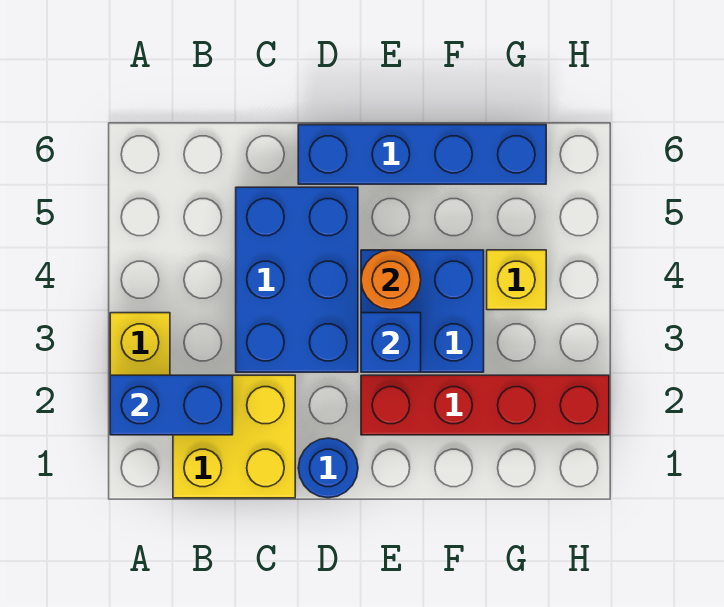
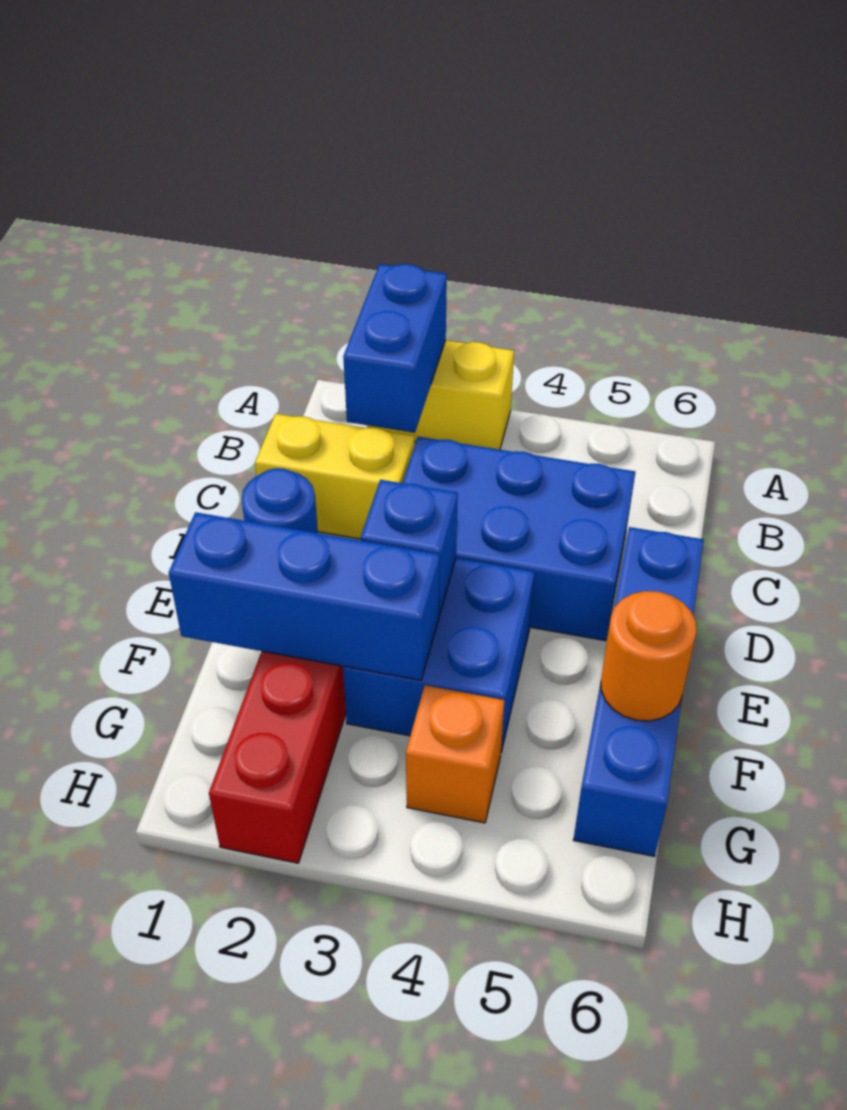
yellow 2x2 brick [173,375,295,498] -> yellow 1x2 brick [255,414,414,539]
orange 1x1 round brick [361,250,421,310] -> orange 1x1 round brick moved to [601,591,697,721]
none -> blue 1x3 brick [169,512,440,680]
yellow 1x1 brick [487,250,546,310] -> orange 1x1 brick [406,685,505,823]

